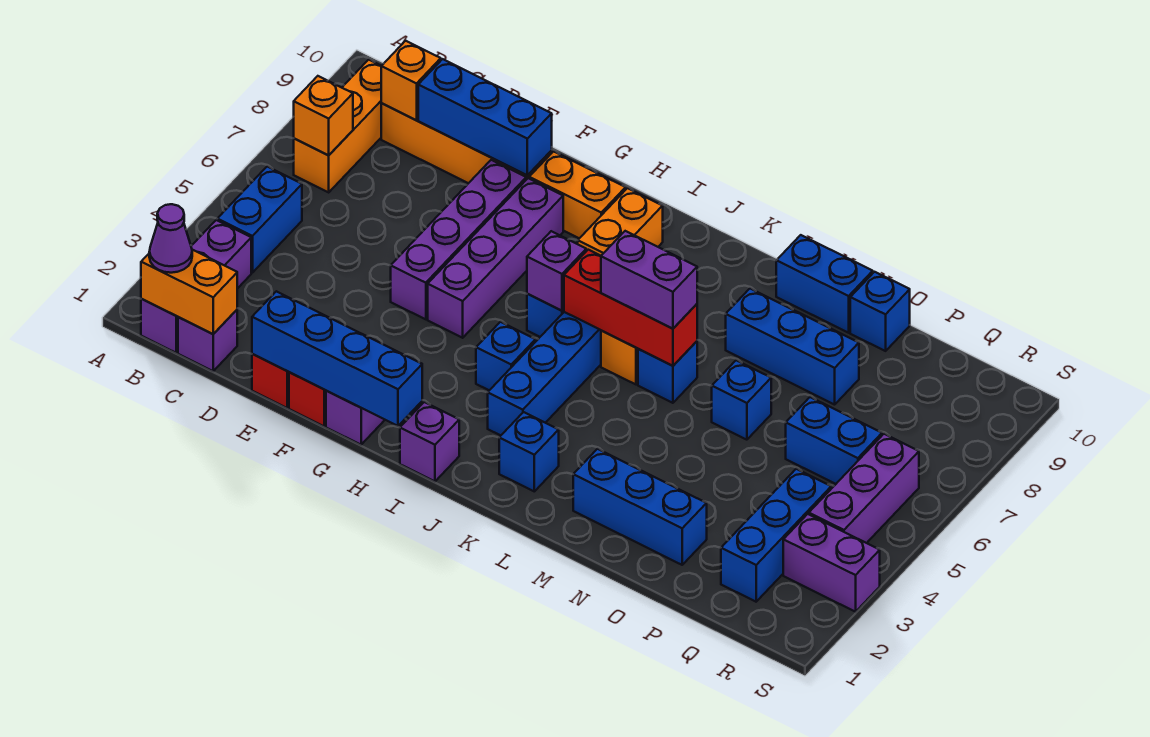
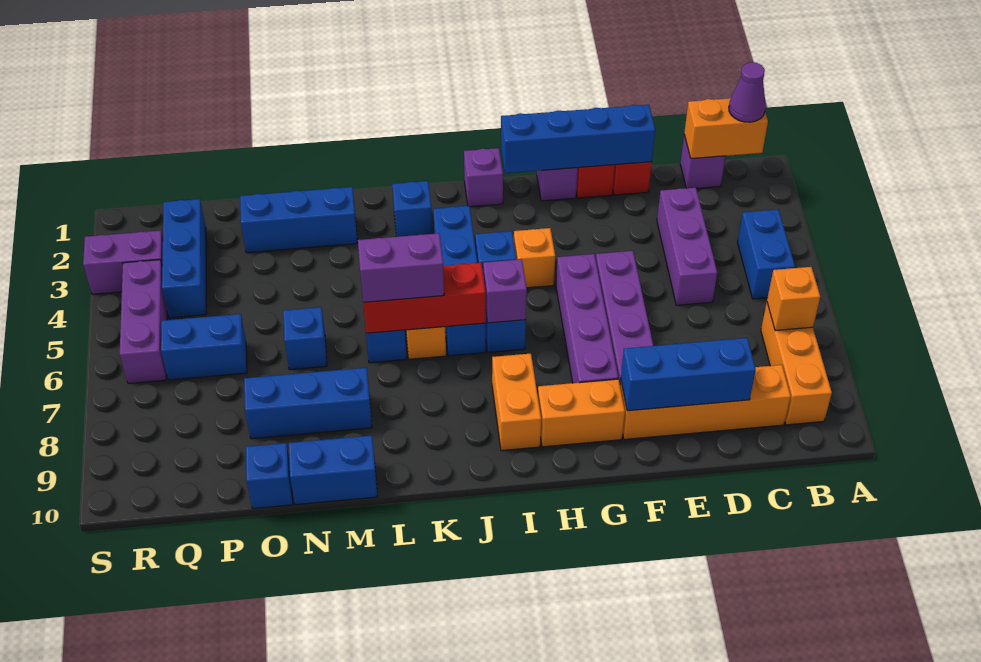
purple 1x3 brick [141,220,251,353] -> purple 1x3 brick moved to [657,188,717,305]
orange 1x1 brick [381,41,441,120] -> orange 1x1 brick moved to [514,228,555,288]

